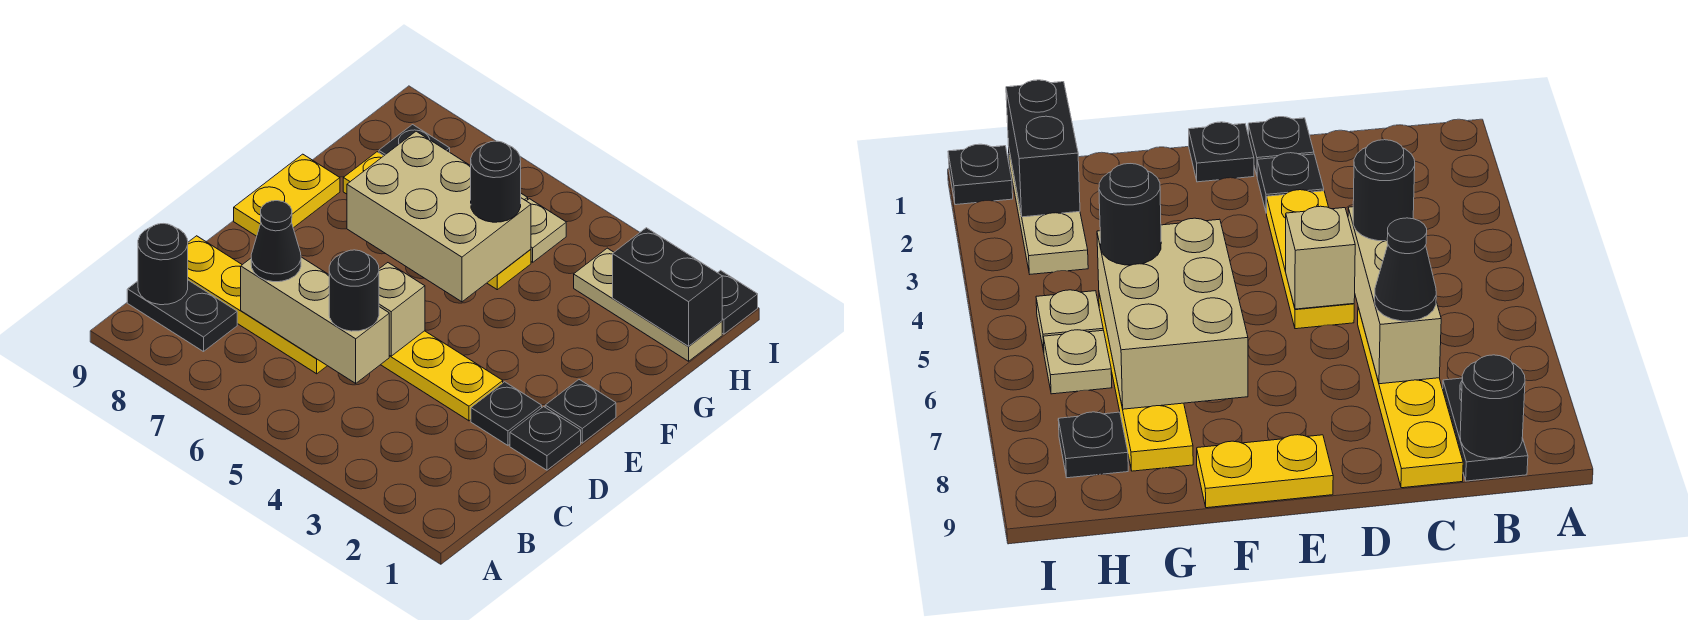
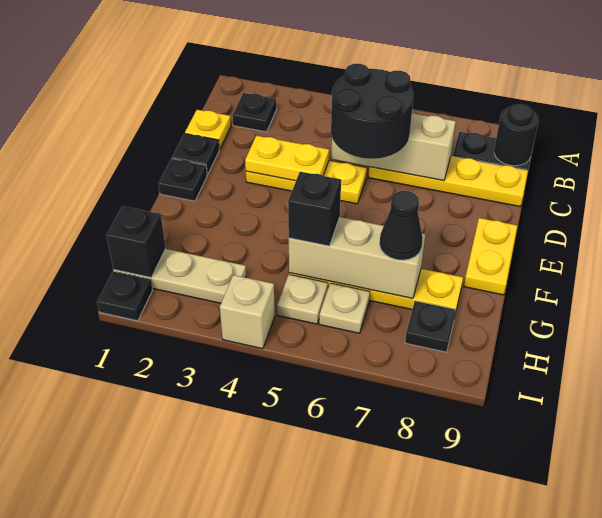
none -> yellow 1x1 plate [185,110,231,149]
black 1x1 round brick [329,250,379,331] -> black 2x2 round brick [331,64,413,159]
black 1x1 cone [251,201,301,282] -> black 1x1 cone moved to [380,191,423,260]
black 1x1 plate [471,382,542,445] -> black 1x1 plate moved to [232,93,277,132]
none -> yellow 1x2 plate [245,136,329,181]
tan 1x1 brick [379,263,425,356] -> tan 1x1 brick moved to [220,275,275,349]
tan 2x3 brick [347,131,531,302] -> tan 1x3 brick [289,217,425,298]
black 1x1 round brick [471,141,521,222] -> black 1x1 brick [288,172,341,246]
black 1x2 brick [613,228,722,346] -> black 1x1 brick [107,206,166,278]

